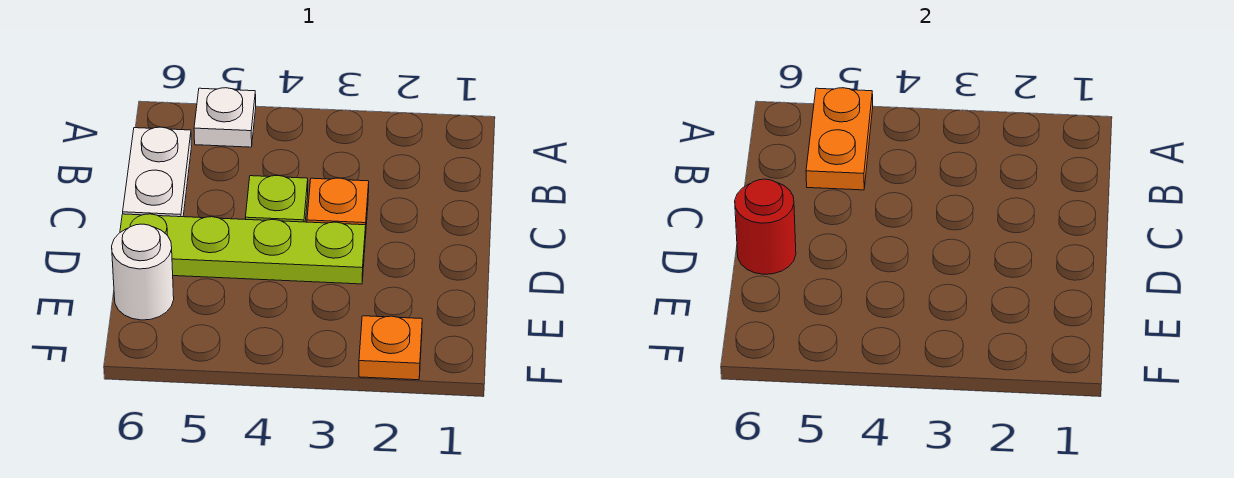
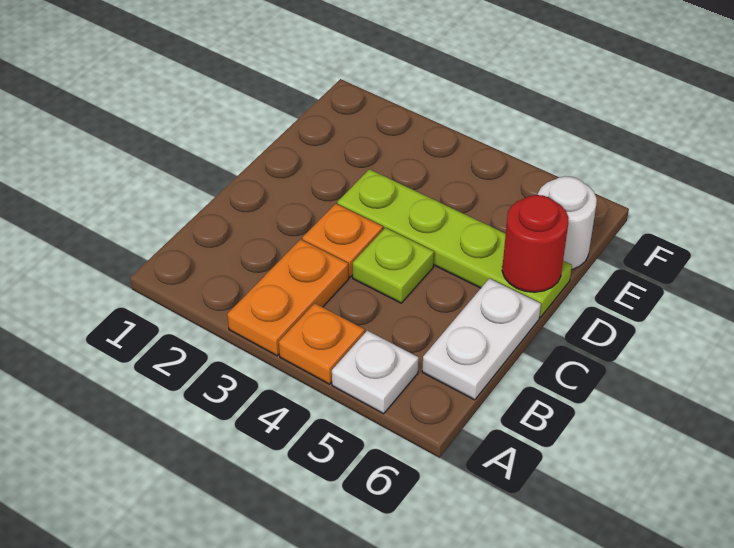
orange 1x2 plate [806,88,873,190] -> orange 1x2 plate moved to [227,239,349,356]
orange 1x1 plate [359,316,422,380] -> orange 1x1 plate moved to [279,303,365,384]

